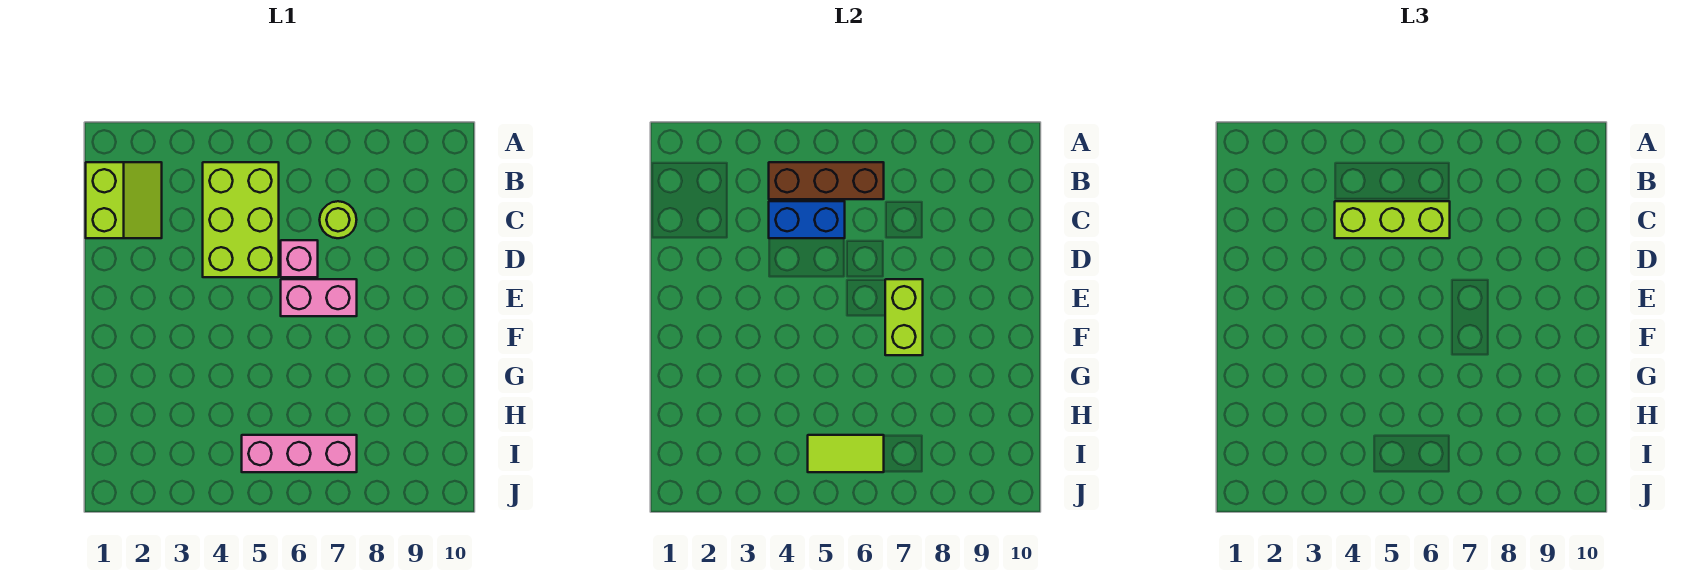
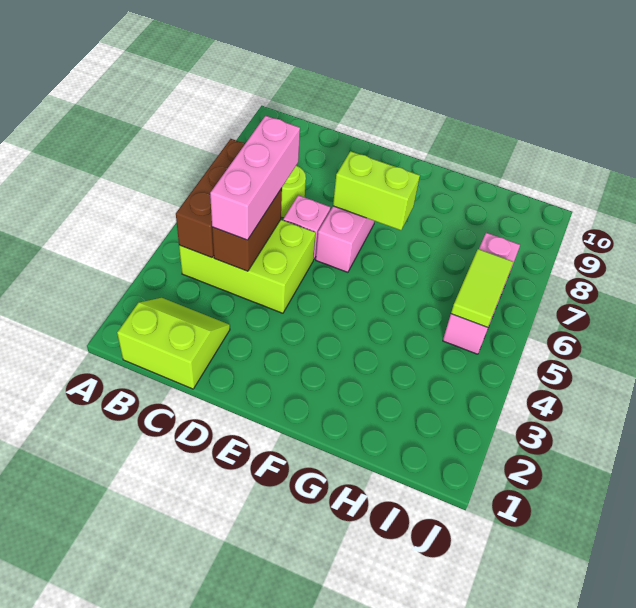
blue 1x2 brick [769,201,845,238] -> brown 1x2 brick [212,188,282,271]
lime 1x3 brick [1335,201,1450,238] -> pink 1x3 brick [210,116,300,240]

